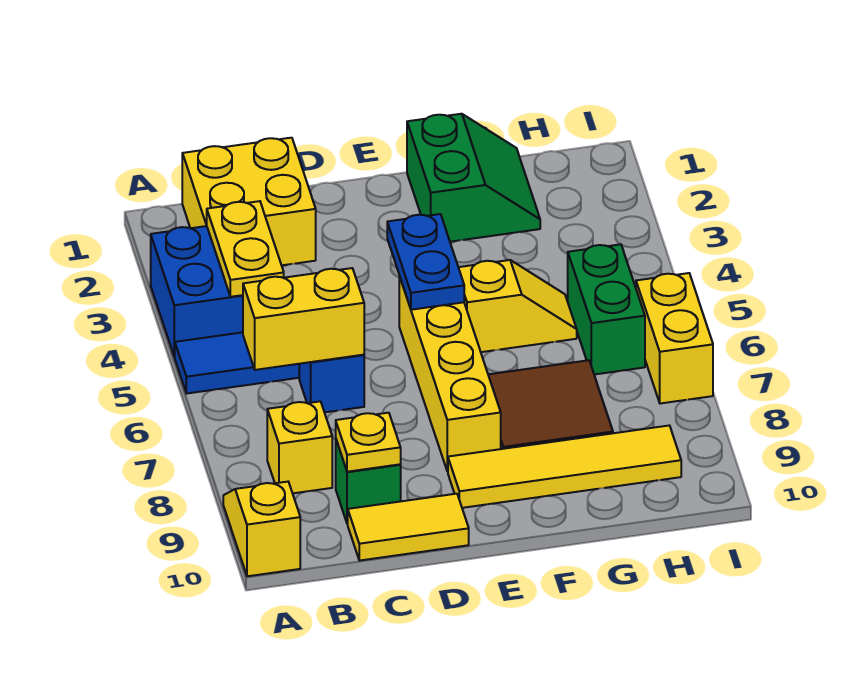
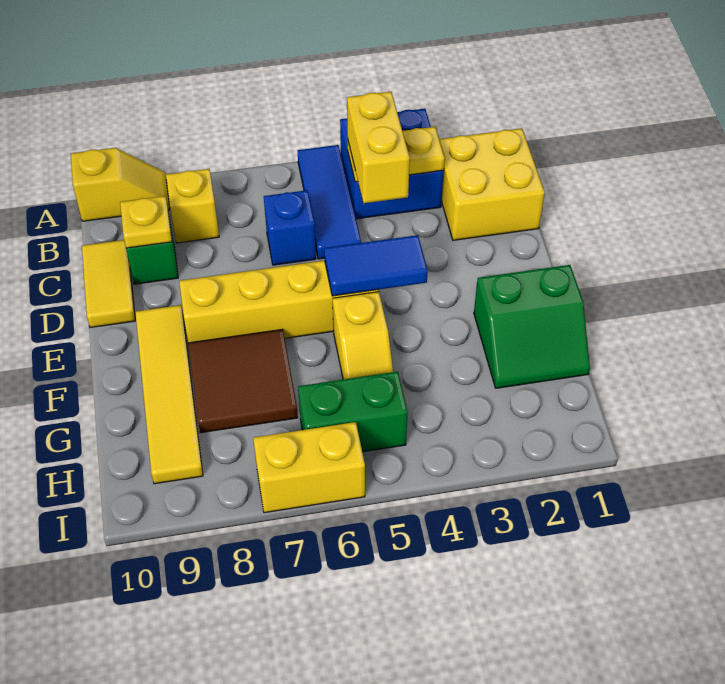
yellow 1x2 brick [243,268,364,370] -> yellow 1x2 brick moved to [347,92,410,203]
blue 1x2 plate [387,214,464,310] -> blue 1x2 tile [324,235,428,296]

